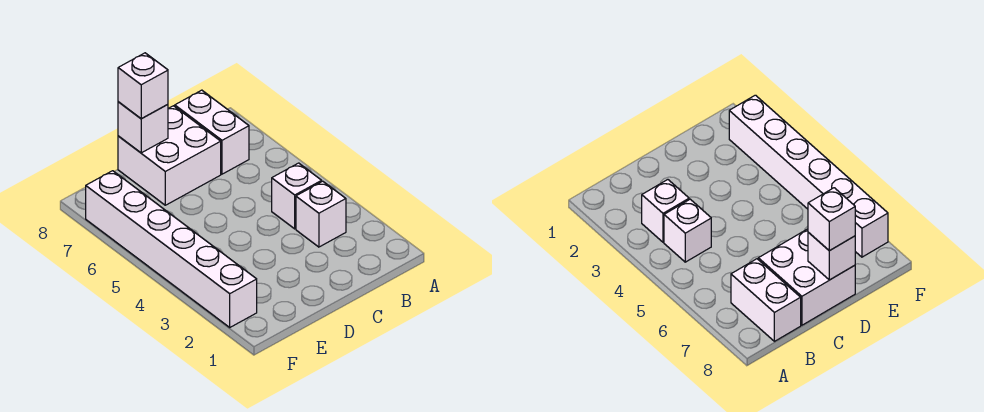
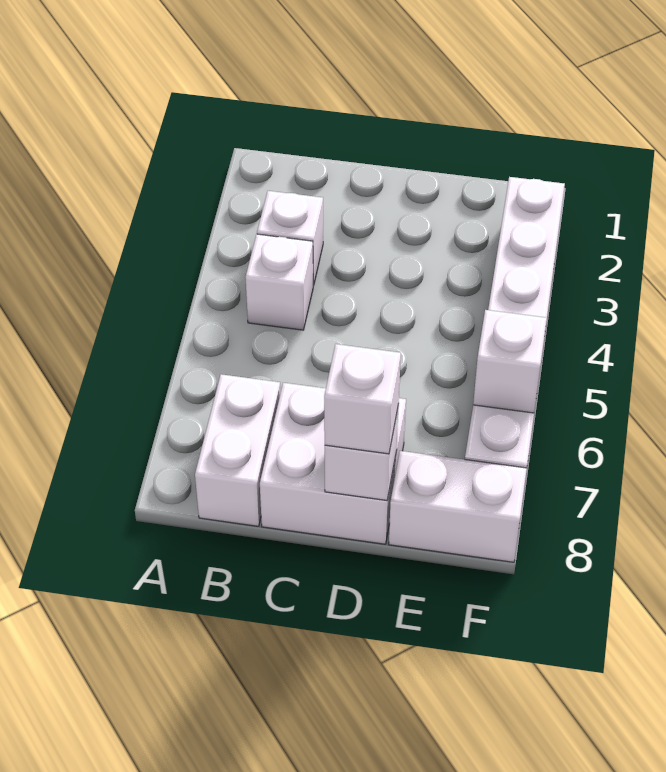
none -> white 1x2 brick [389,451,527,562]
none -> white 1x1 brick [473,310,547,413]

